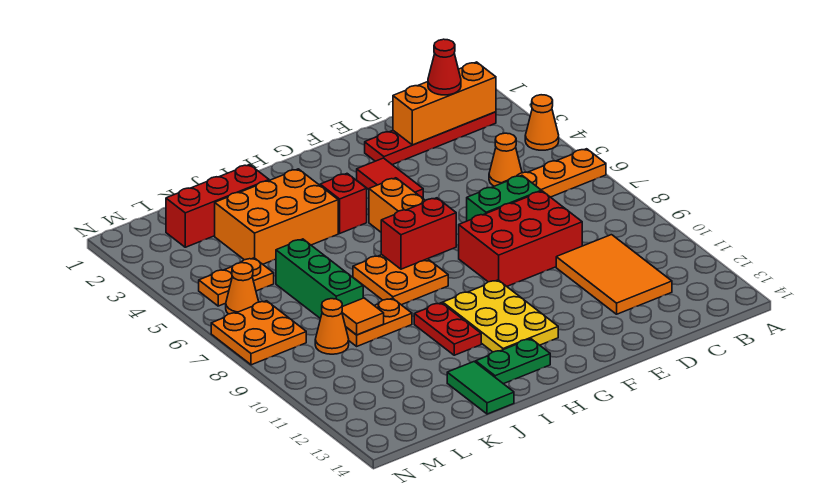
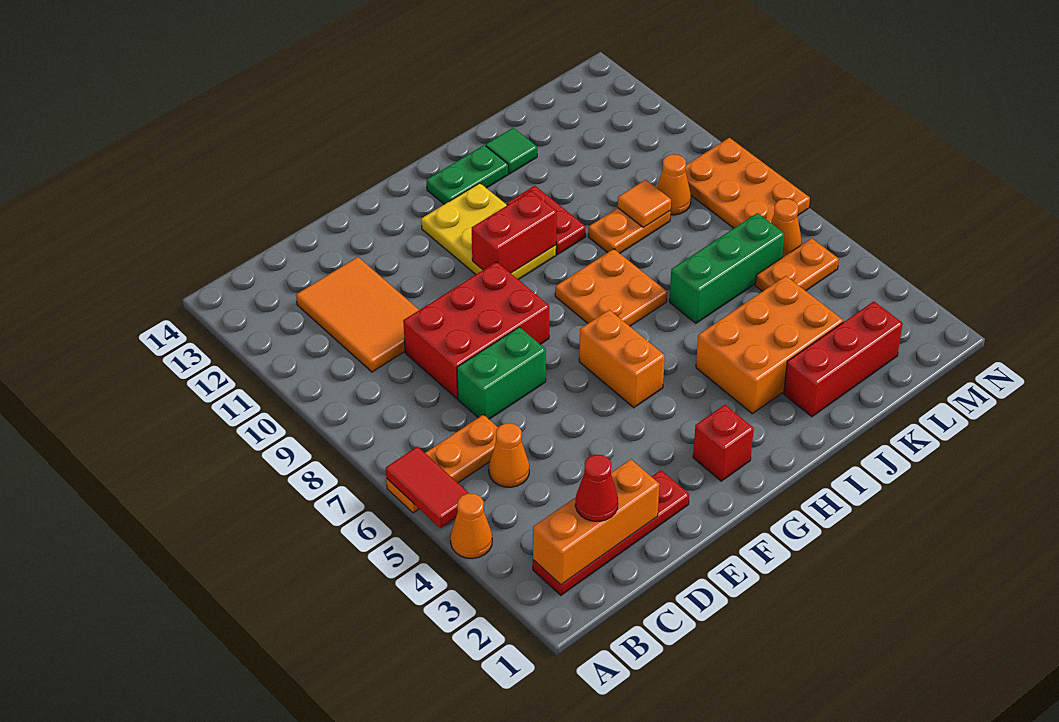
red 1x2 tile [357,158,423,198] -> red 1x2 tile moved to [386,447,468,528]
red 1x2 brick [381,198,456,269] -> red 1x2 brick moved to [472,191,557,273]
red 1x1 brick [320,174,367,233] -> red 1x1 brick moved to [693,405,754,481]
green 1x2 tile [447,362,514,414] -> green 1x1 tile [486,128,537,174]
green 1x3 brick [276,239,363,319] -> green 1x3 brick turned to [669,213,784,323]
orange 2x2 plate [211,301,306,365] -> orange 2x3 plate [686,138,810,228]

